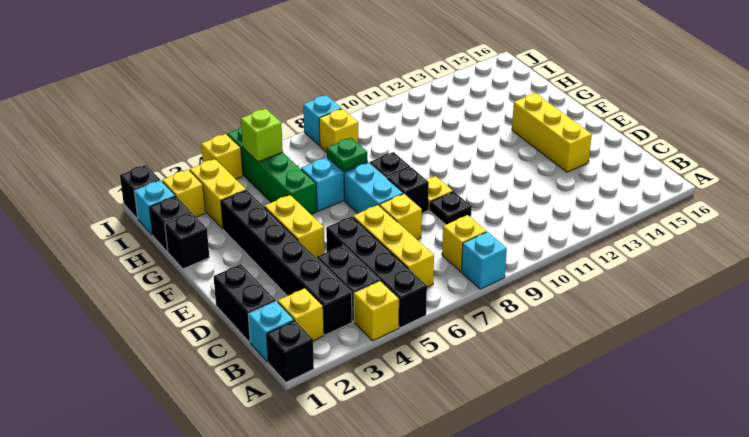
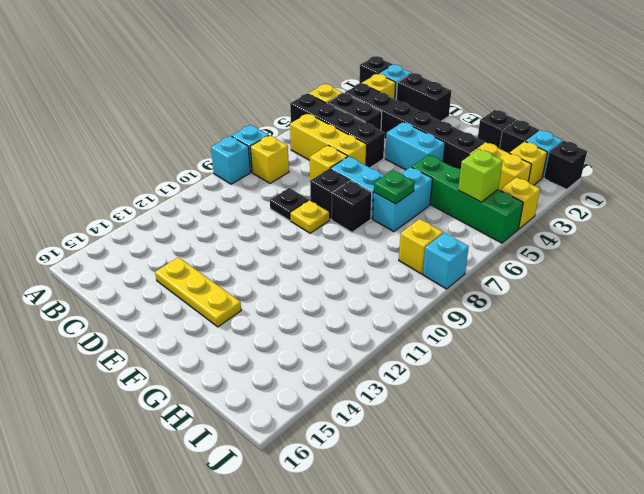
none -> cyan 1x1 brick [211,136,250,184]
yellow 1x3 brick [512,93,592,172] -> yellow 1x3 plate [155,257,241,327]
yellow 1x2 brick [265,195,325,258] -> cyan 1x2 brick [385,122,445,170]

